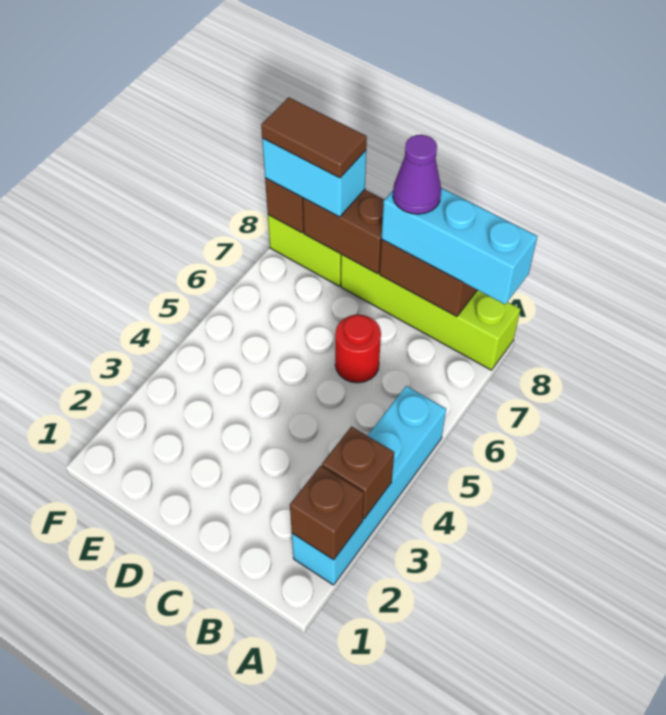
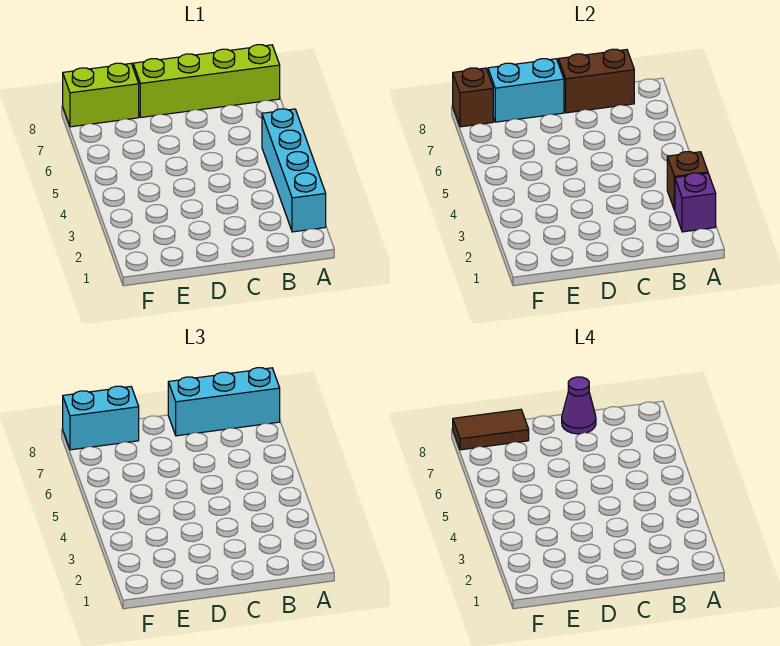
brown 1x1 brick [290,466,364,560] -> purple 1x1 brick [675,173,716,232]
red 1x1 round brick [335,315,381,383] -> none
brown 1x2 brick [303,190,384,274] -> cyan 1x2 brick [488,59,564,122]

